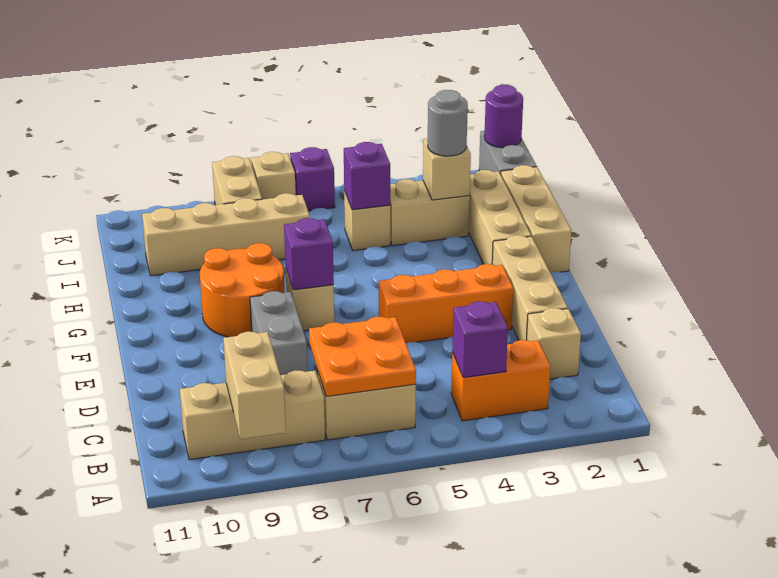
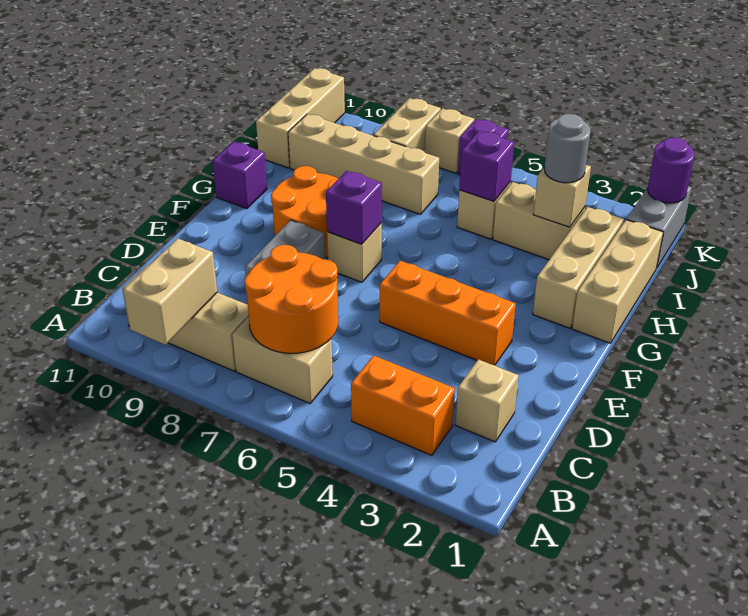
purple 1x1 brick [452,301,508,378] -> purple 1x1 brick moved to [213,142,267,209]
orange 2x2 plate [309,317,416,397] -> orange 2x2 round brick [244,245,338,353]
tan 1x3 brick [492,235,568,340] -> tan 1x3 brick moved to [256,68,345,168]

